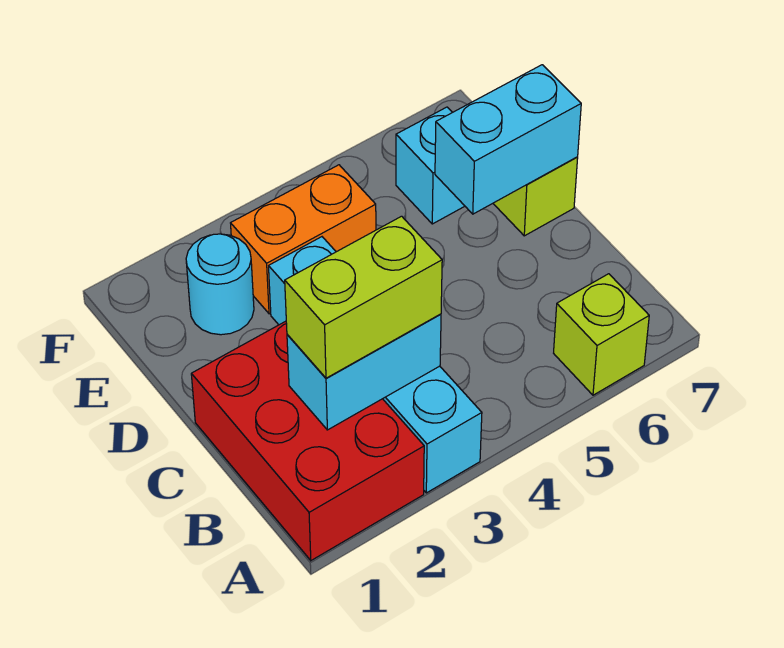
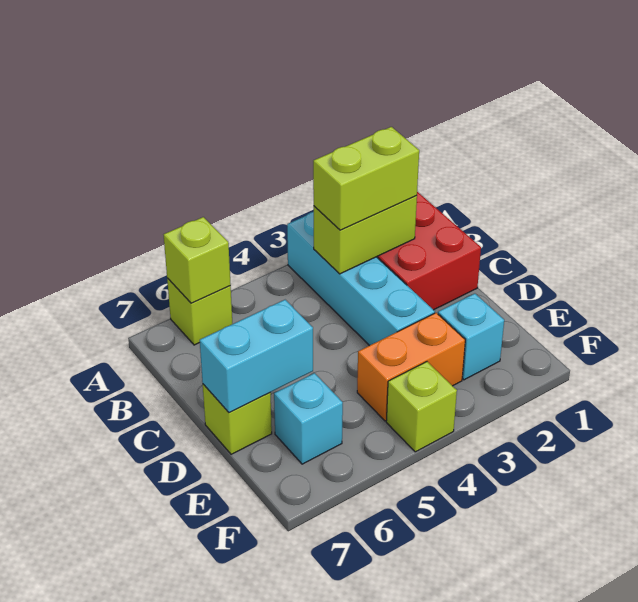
none -> lime 1x1 brick [164,217,231,303]
cyan 1x2 brick [287,314,441,430] -> lime 1x2 brick [314,196,417,274]
cyan 1x1 round brick [186,234,254,335] -> cyan 1x1 brick [438,294,504,380]
none -> lime 1x1 brick [386,362,457,452]

